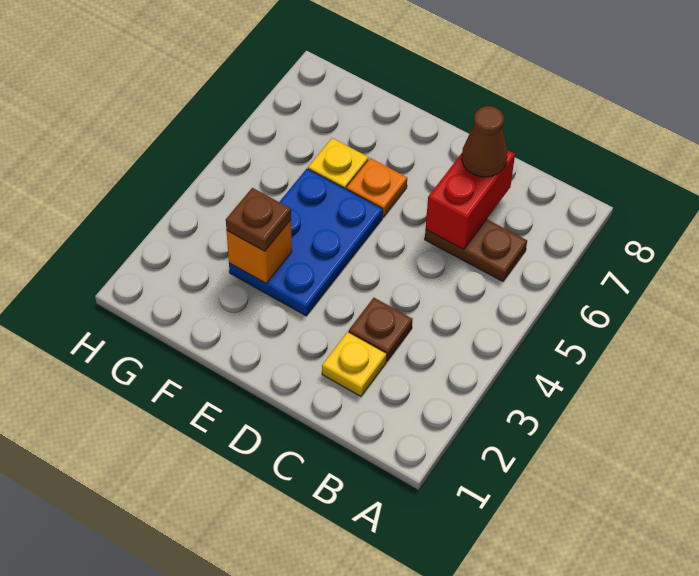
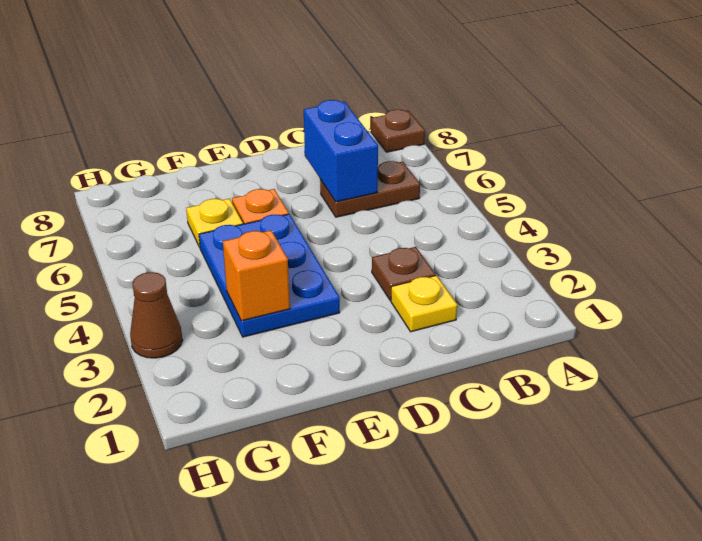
red 1x2 brick [426,150,515,250] -> blue 1x2 brick [304,100,378,202]
brown 1x1 cone [462,106,508,177] -> brown 1x1 cone moved to [130,272,182,358]
brown 1x1 plate [226,188,291,251] -> brown 1x1 plate moved to [371,110,425,152]

